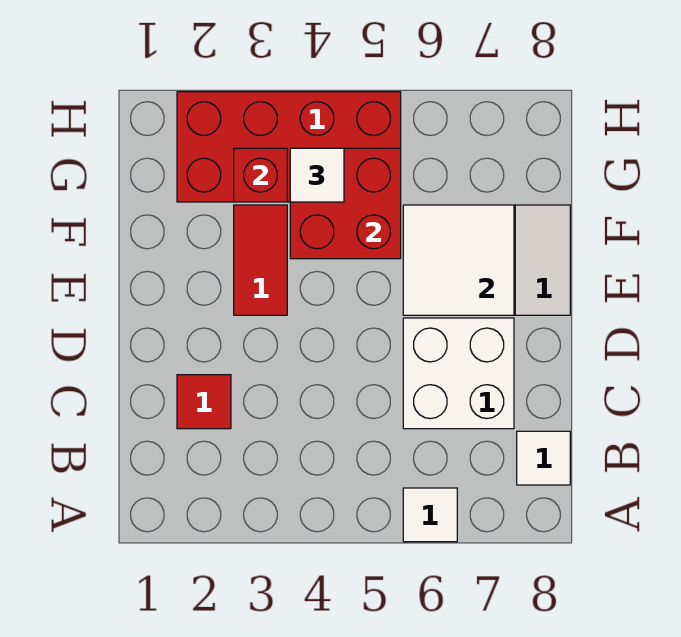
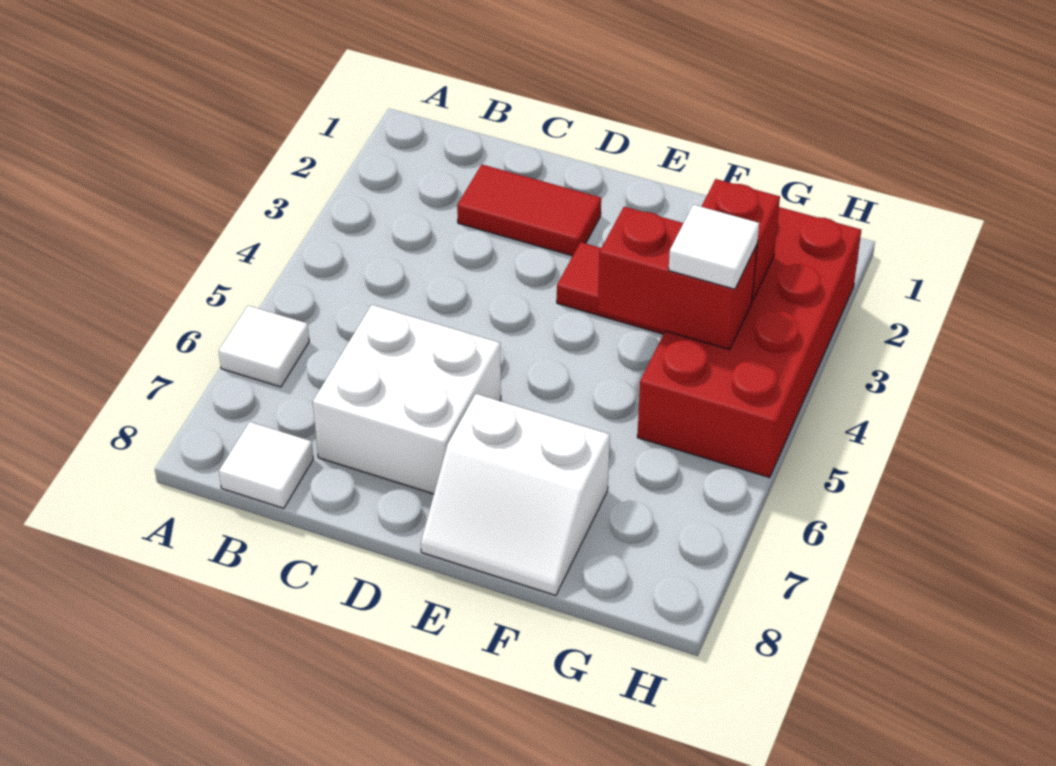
red 1x1 tile [177,375,231,429] -> red 1x2 tile [457,165,601,256]
white 2x2 tile [403,205,514,315] -> none
red 2x2 brick [290,148,401,259] -> red 1x2 brick [598,207,757,350]

